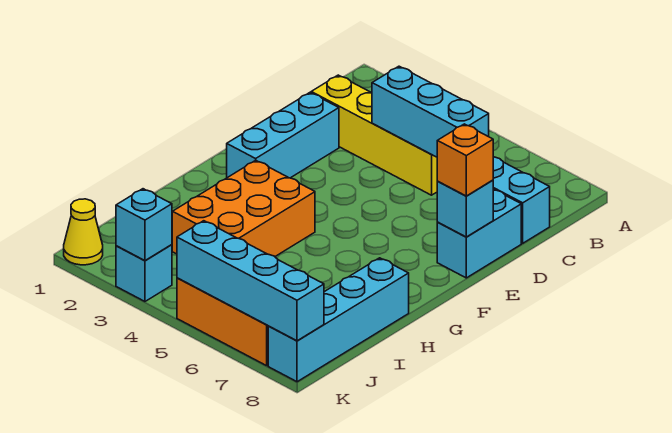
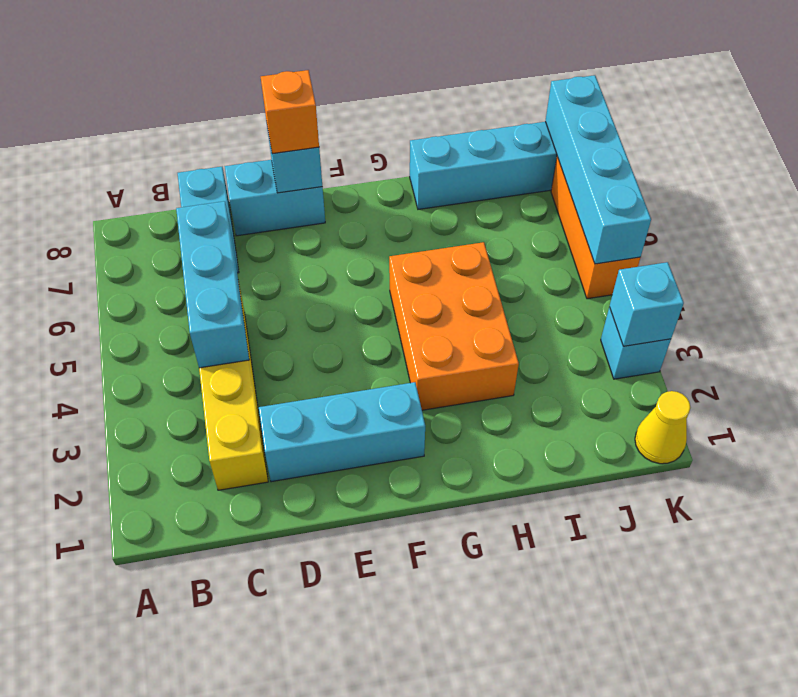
orange 2x3 brick [172,160,315,256] -> orange 2x3 brick turned to [389,242,519,410]

